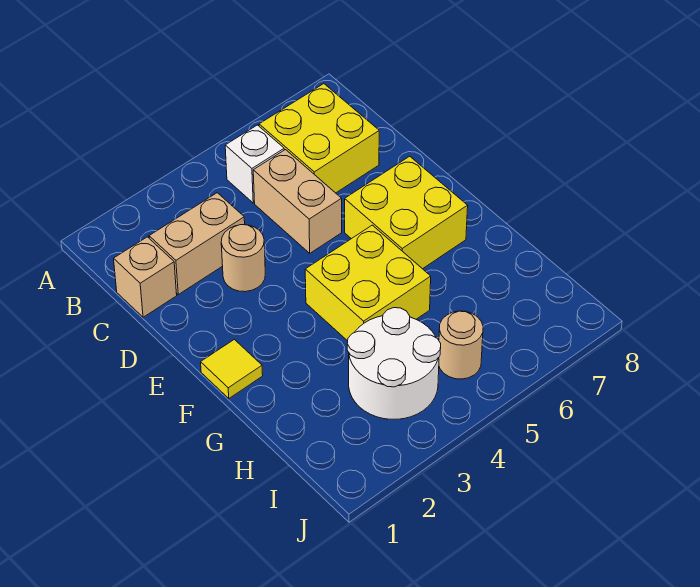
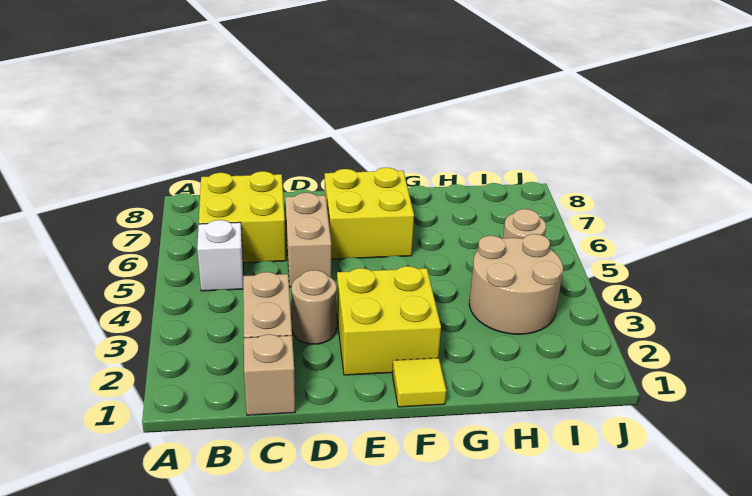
tan 1x2 brick [253,150,342,253] -> tan 1x2 brick turned to [285,193,331,287]
yellow 2x2 brick [305,225,431,341] -> yellow 2x2 brick moved to [337,266,441,375]
white 2x2 round brick [347,308,441,419] -> tan 2x2 round brick [469,234,563,334]

